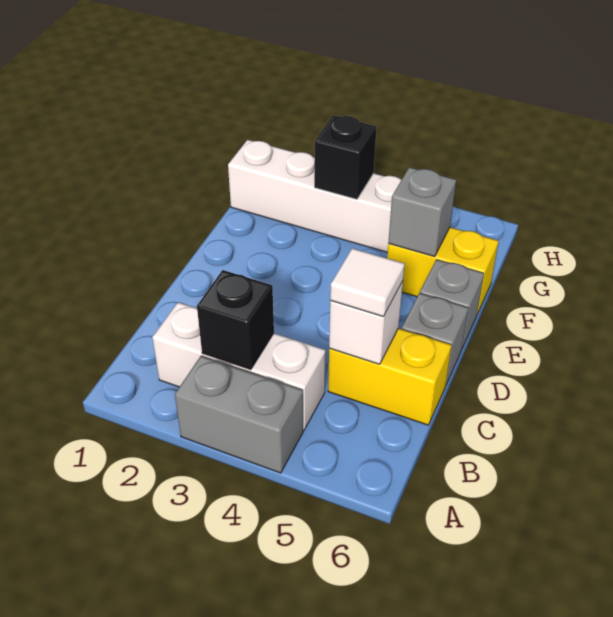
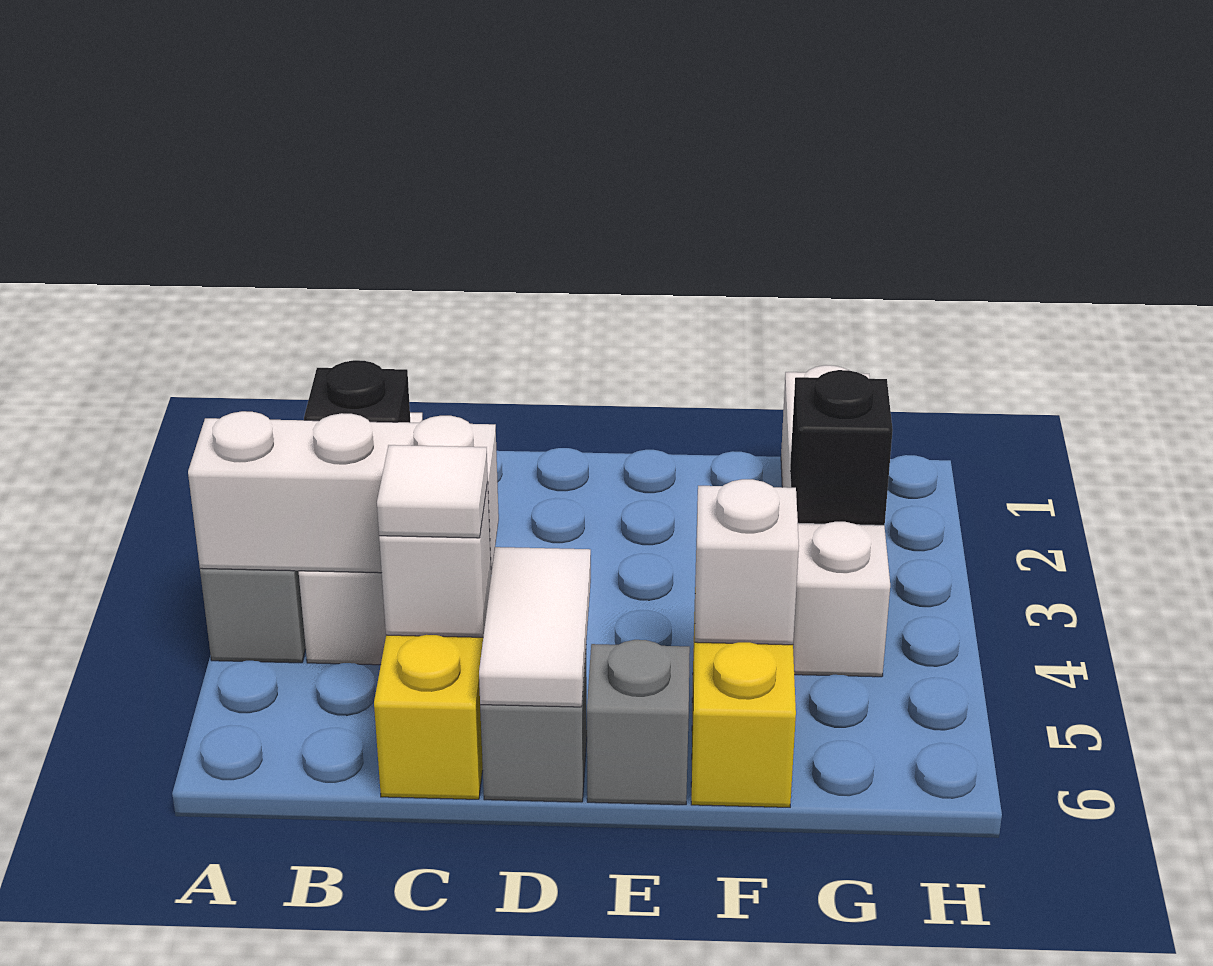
none -> white 1x3 brick [188,411,499,574]
none -> white 1x2 tile [479,547,591,707]
grey 1x1 brick [388,167,456,257] -> white 1x1 brick [695,479,799,645]

